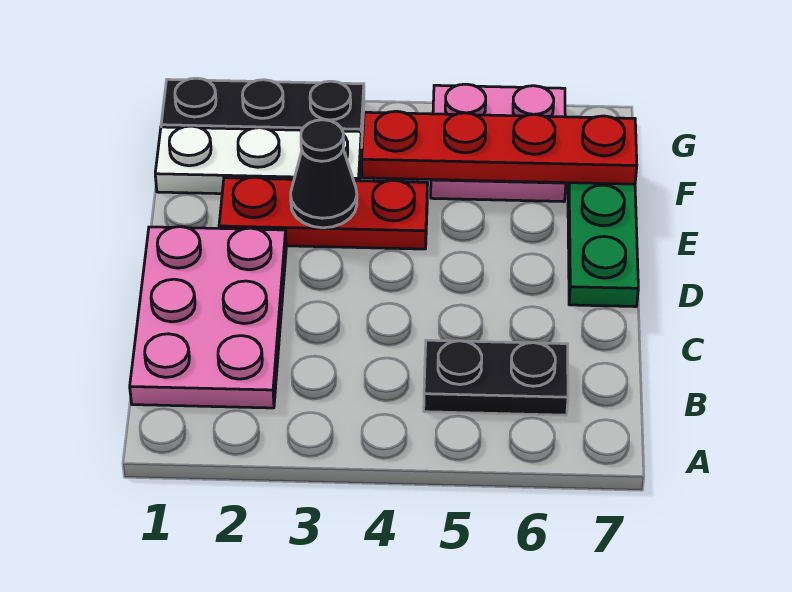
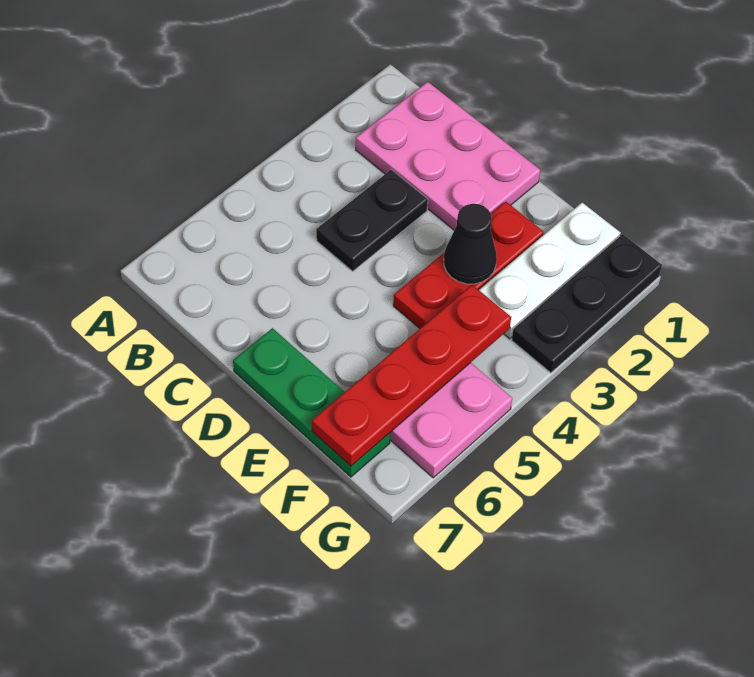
black 1x2 plate [424,340,568,415] -> black 1x2 plate moved to [316,170,428,271]

